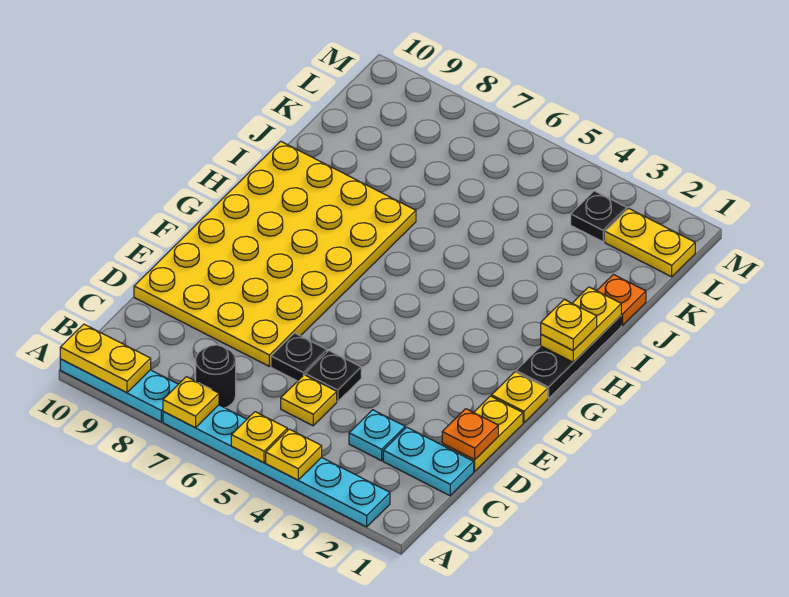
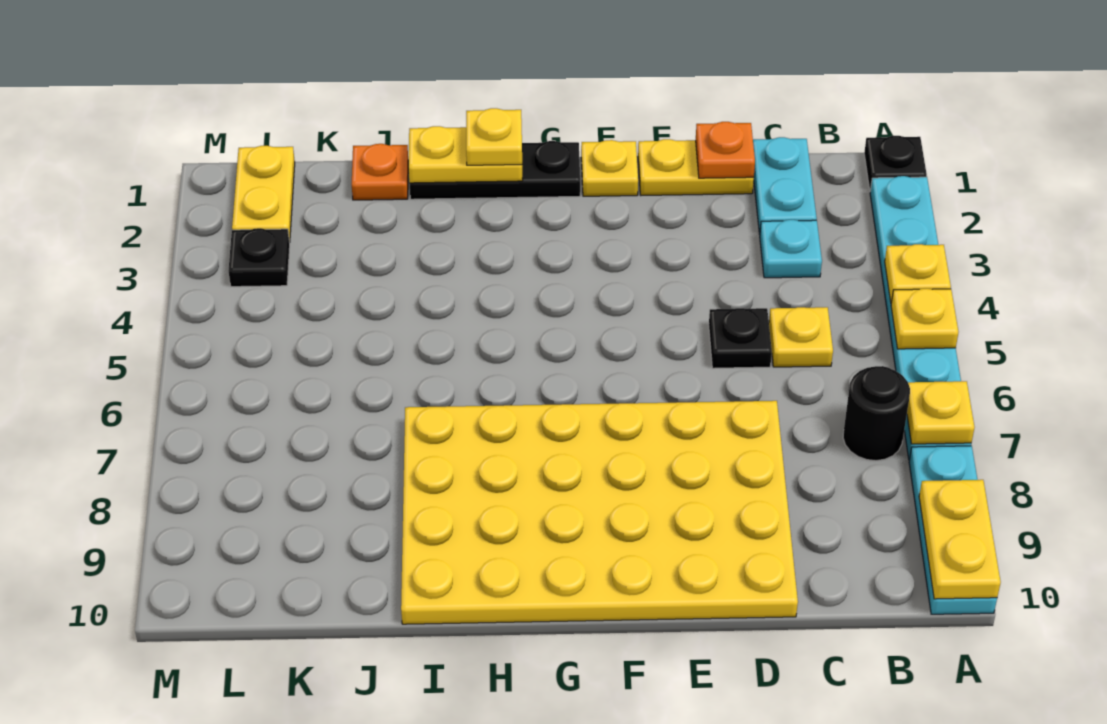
black 1x1 plate [271,333,327,381] -> black 1x1 plate moved to [864,136,927,191]

